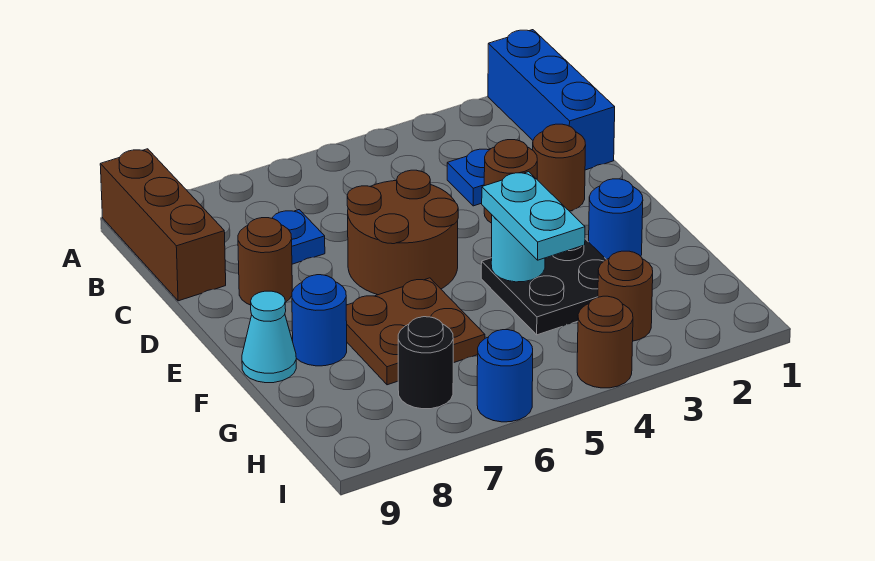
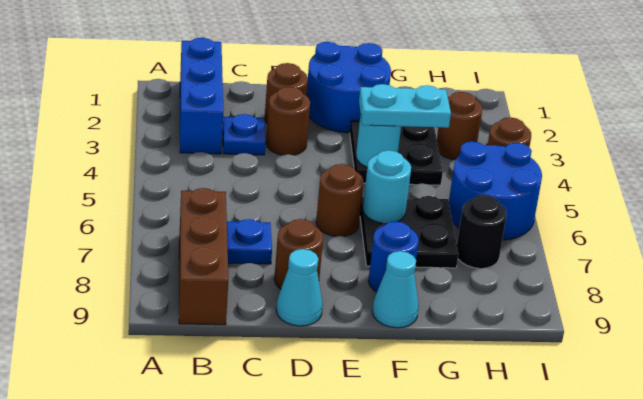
blue 1x3 brick [488,30,615,170] -> blue 1x3 brick turned to [180,38,223,154]
brown 1x3 brick [100,149,226,301] -> brown 1x3 brick turned to [179,188,228,325]
brown 2x2 round brick [347,170,458,295] -> brown 1x1 round brick [316,164,364,236]
none -> cyan 1x1 cone [276,249,323,326]
blue 1x1 round brick [589,179,643,260] -> blue 2x2 round brick [307,42,391,133]
brown 2x2 plate [346,278,485,385] -> black 2x2 plate [360,196,458,268]
none -> cyan 1x1 round brick [363,150,411,223]
blue 1x1 round brick [477,330,533,422] -> blue 2x2 round brick [449,141,542,240]

